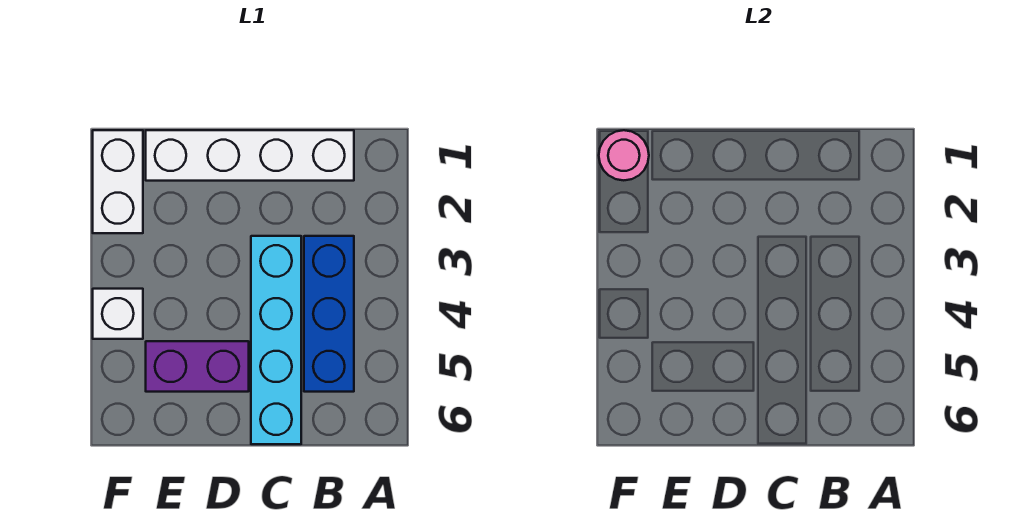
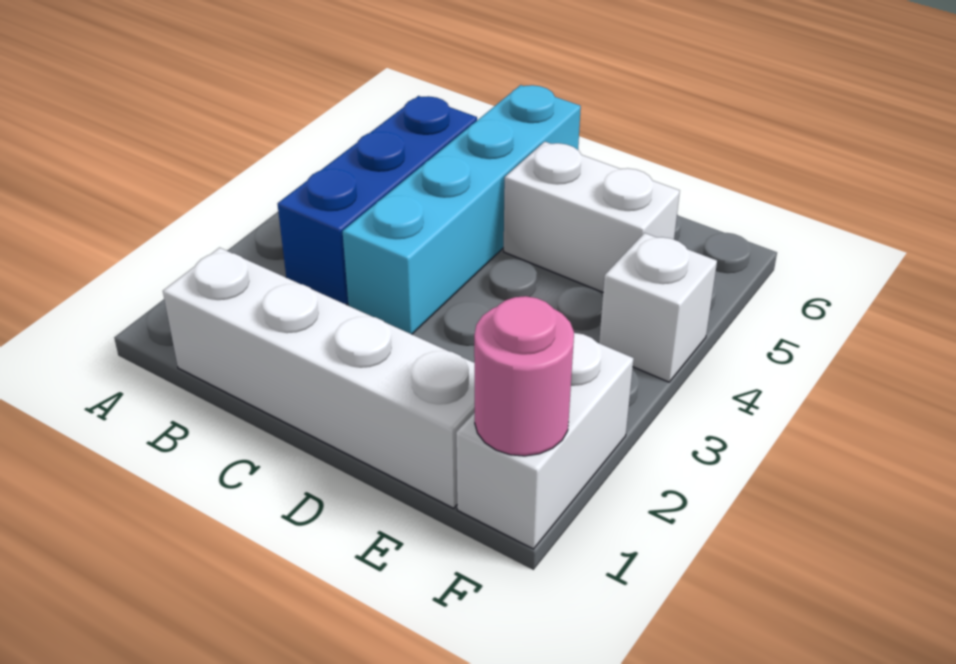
purple 1x2 brick [146,341,249,392] -> white 1x2 brick [504,142,680,292]

